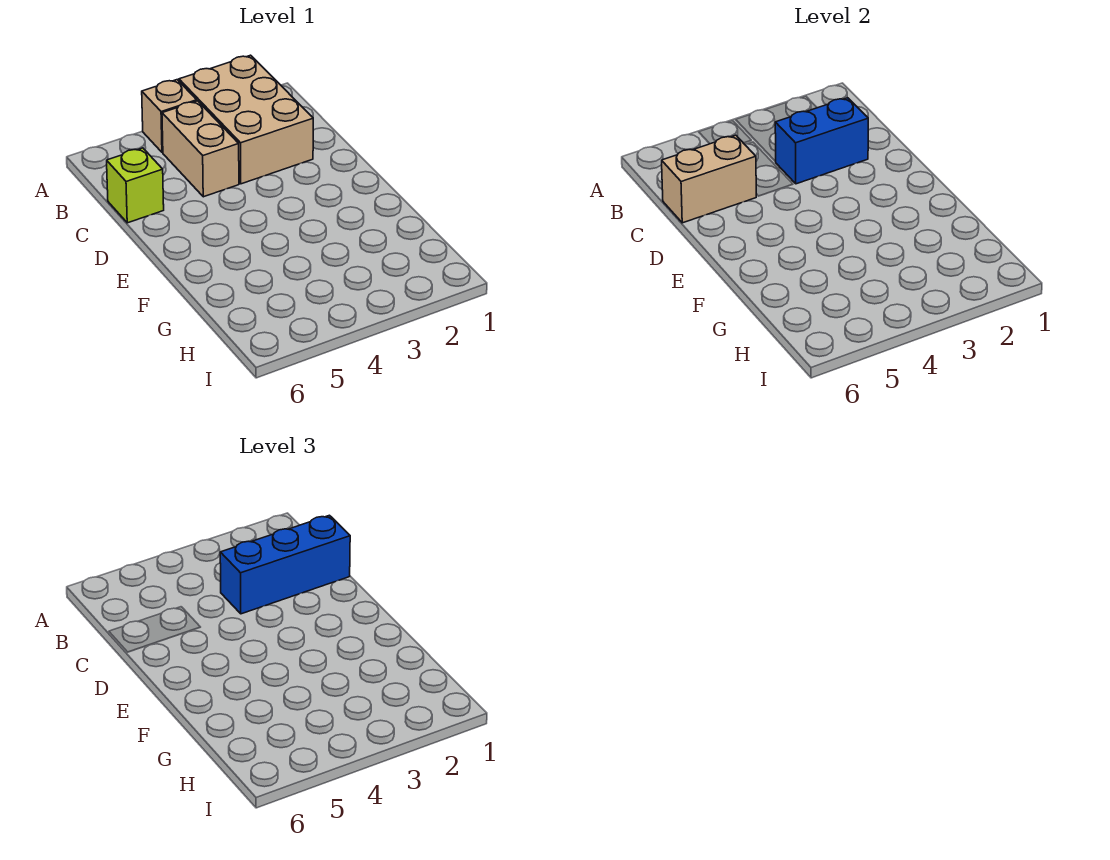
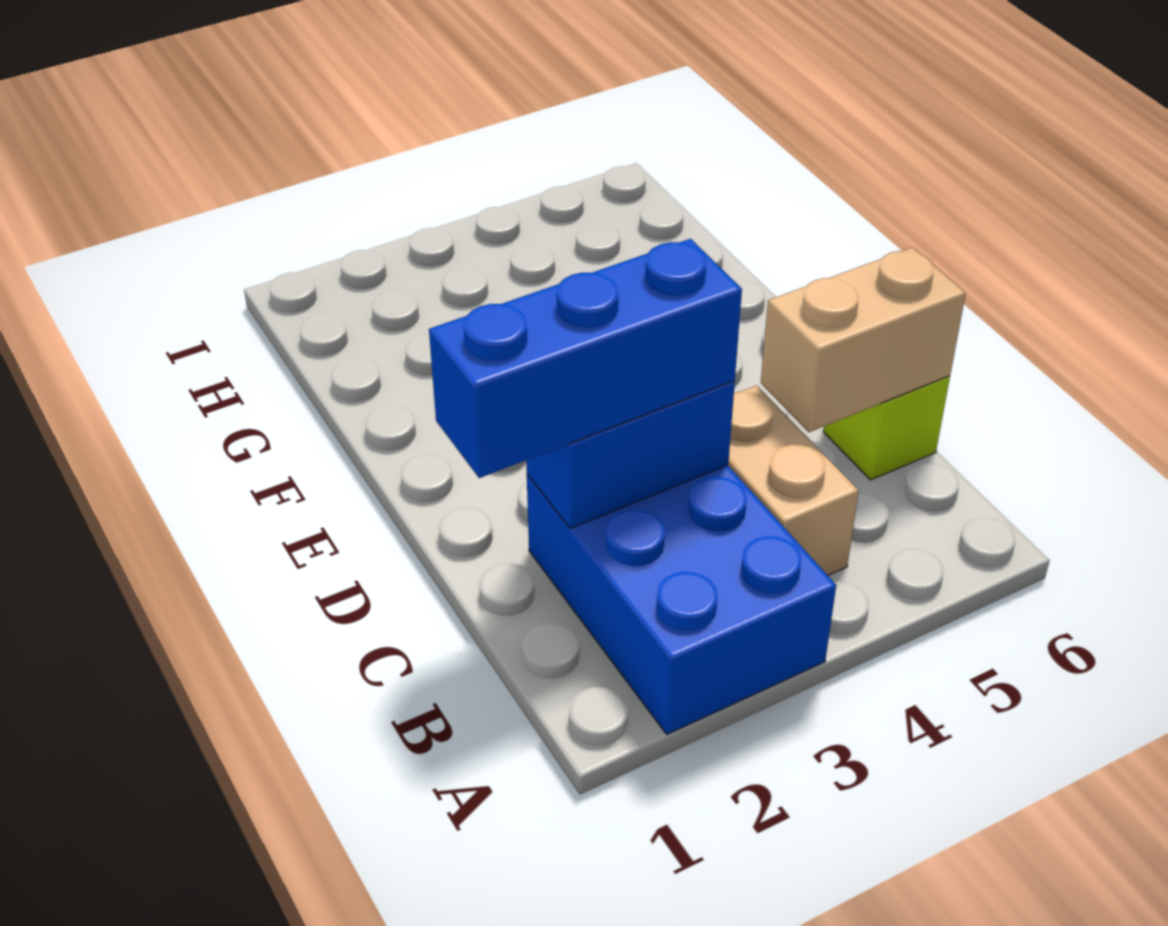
tan 2x3 brick [179,55,313,184] -> blue 2x3 brick [527,465,836,734]
tan 1x1 brick [142,80,197,152] -> none

